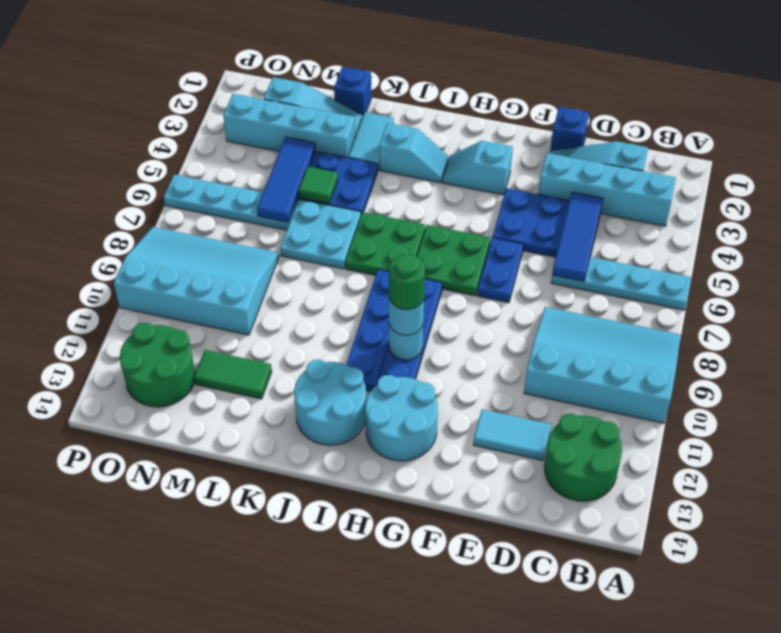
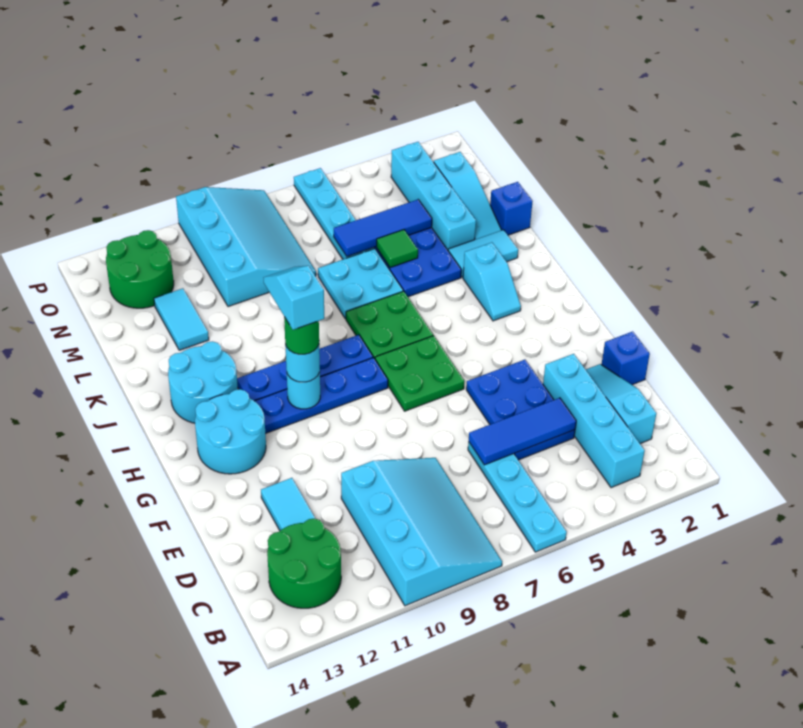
blue 1x2 plate [477,238,523,303] -> none
cyan 1x2 slope [442,141,513,195] -> cyan 1x2 slope moved to [264,266,324,330]
green 1x2 tile [194,350,272,399] -> cyan 1x2 tile [154,288,209,350]

